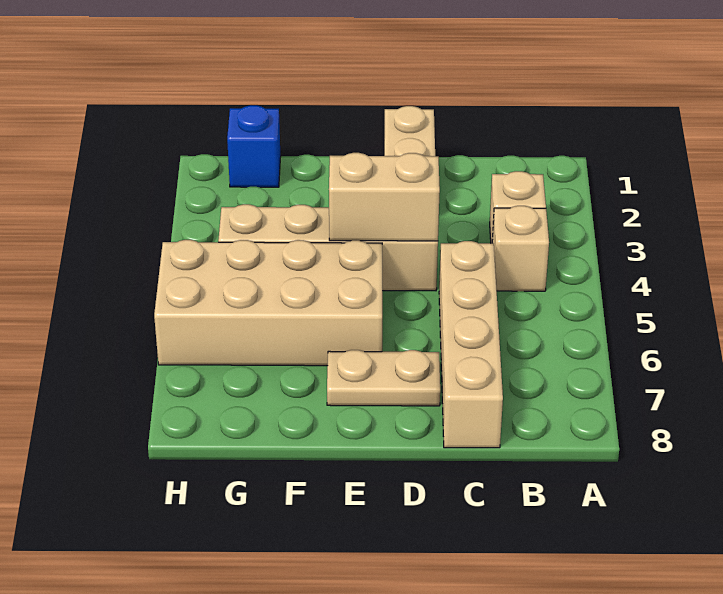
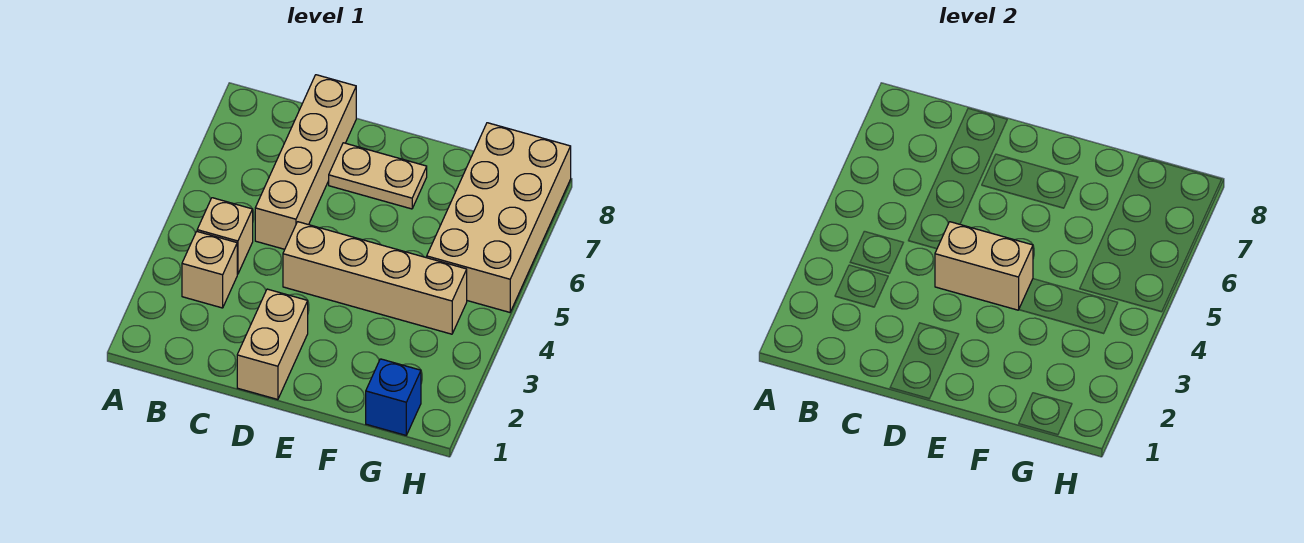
tan 2x4 brick [154,240,382,366] -> tan 2x4 brick turned to [427,123,571,312]

